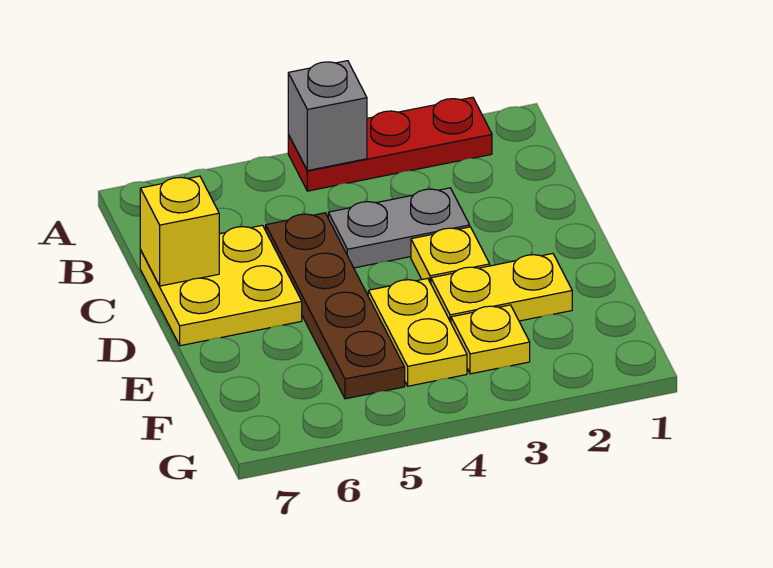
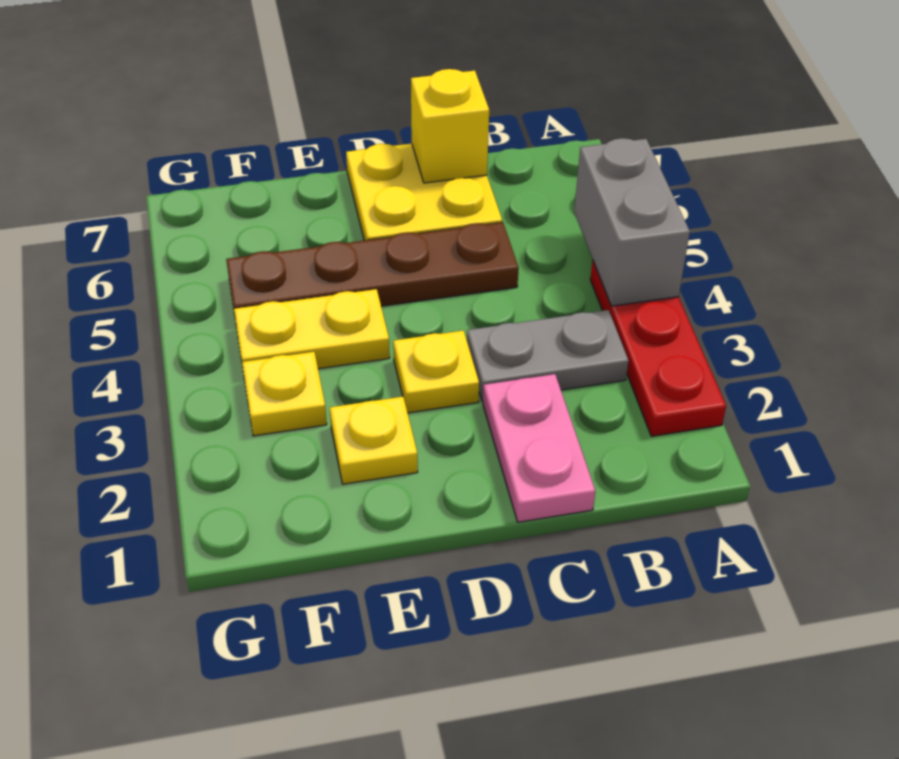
grey 1x1 brick [288,61,367,171] -> grey 1x2 brick [574,138,690,306]
none -> pink 1x2 plate [483,374,595,522]
grey 1x2 plate [328,188,470,268] -> grey 1x2 plate turned to [467,310,629,402]
yellow 1x2 plate [431,254,572,322] -> yellow 1x1 plate [330,397,418,484]

